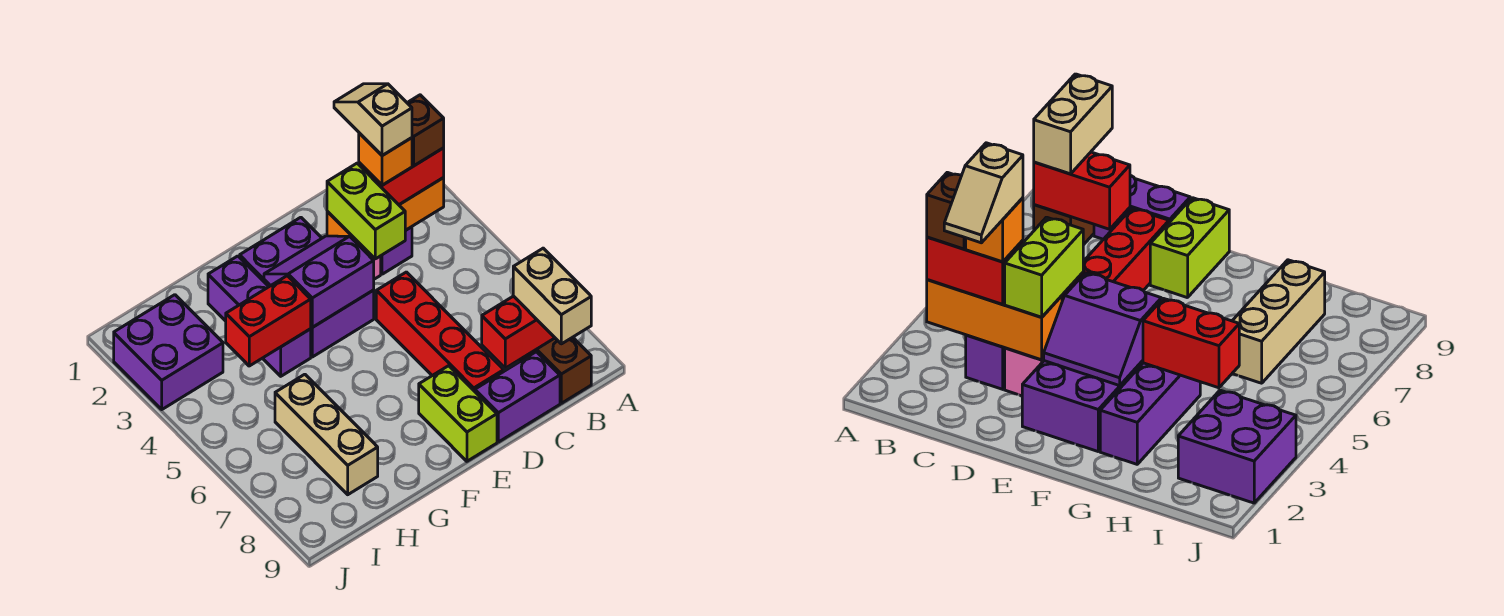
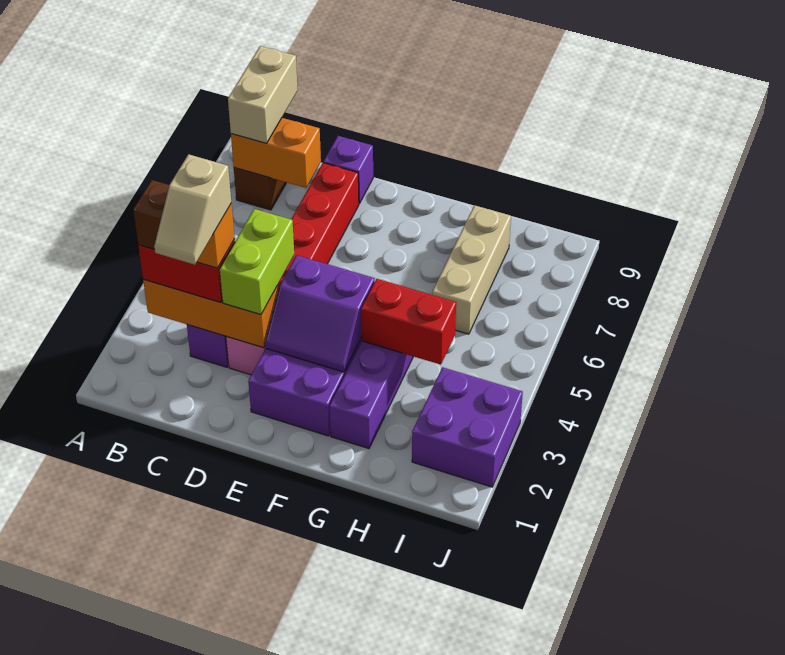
red 1x2 brick [482,296,555,368] -> orange 1x2 brick [231,118,321,188]
purple 1x2 brick [475,352,560,442] -> purple 1x1 brick [323,136,373,204]
lime 1x2 brick [419,366,497,461] -> none

